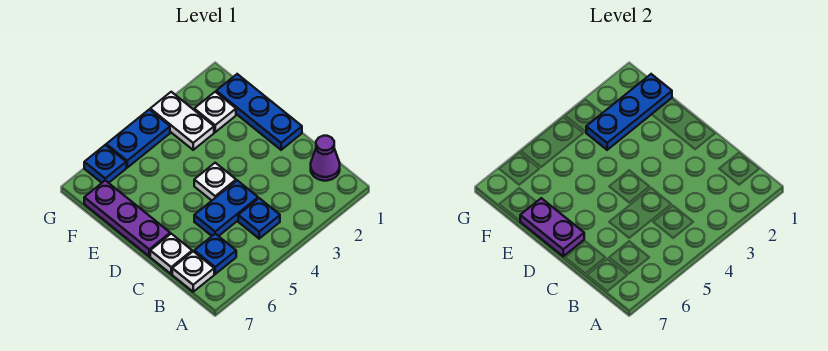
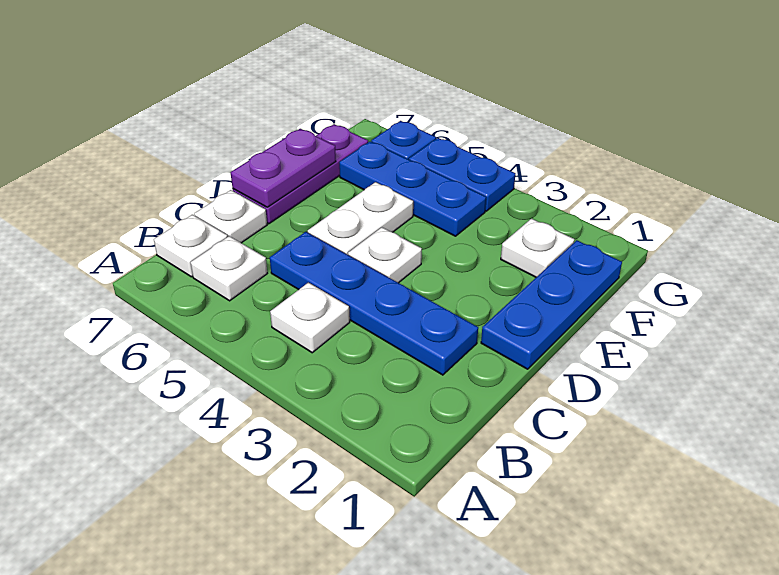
purple 1x1 cone [311,136,340,181] -> none
blue 1x1 plate [238,198,280,239] -> white 1x1 plate [270,283,350,353]
blue 1x1 plate [194,234,236,274] -> white 1x1 plate [191,236,267,301]
blue 1x2 plate [194,180,258,236] -> blue 1x4 plate [270,232,478,375]
blue 1x3 plate [586,74,672,150] -> blue 1x3 plate moved to [339,142,486,236]
white 1x2 plate [150,92,214,150] -> white 1x2 plate moved to [308,182,413,255]

